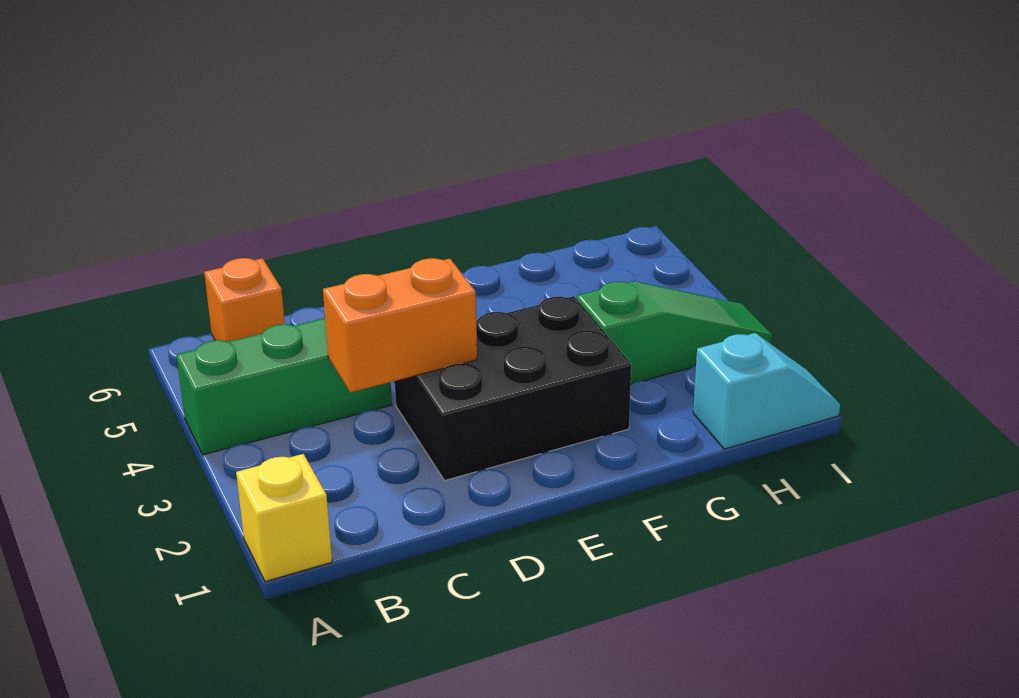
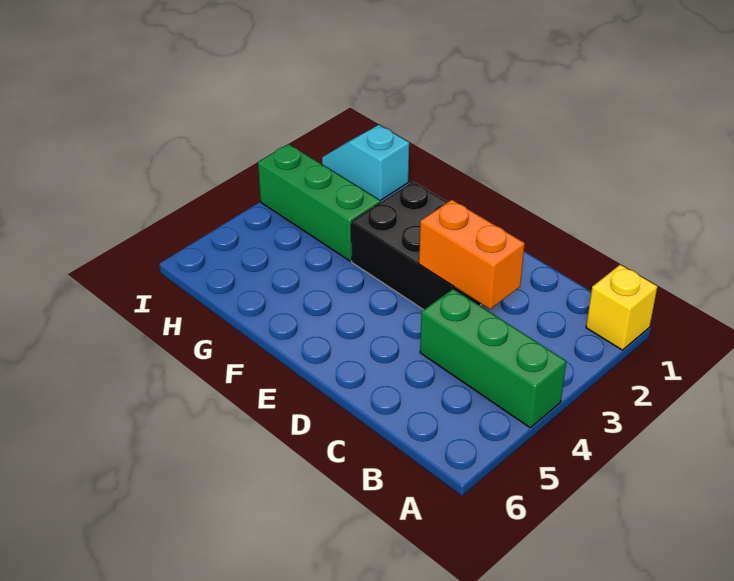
orange 1x1 brick [204,258,285,342] -> none
green 1x3 slope [577,281,772,384] -> green 1x3 brick [258,144,380,261]

